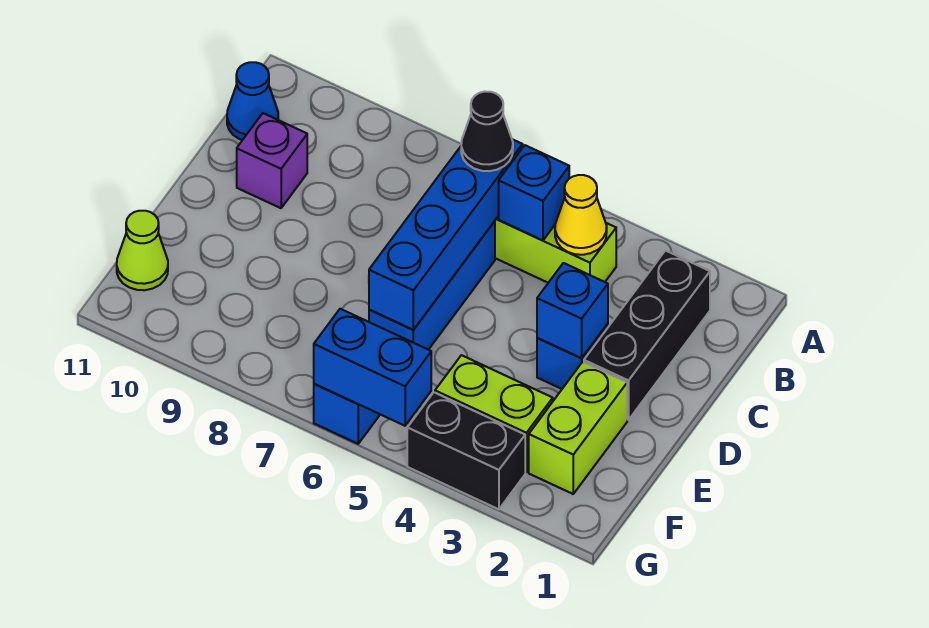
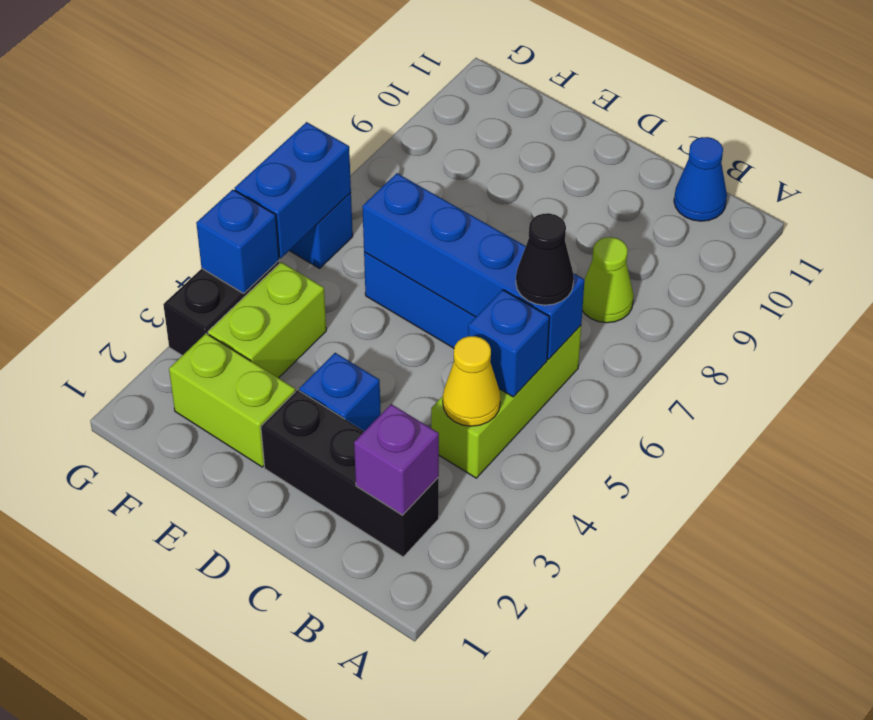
purple 1x1 brick [237,113,307,208] -> purple 1x1 brick moved to [354,404,439,515]
blue 1x1 brick [537,263,608,358] -> blue 1x1 brick moved to [196,190,279,293]
lime 1x1 cone [117,211,168,290] -> lime 1x1 cone moved to [582,237,634,323]

